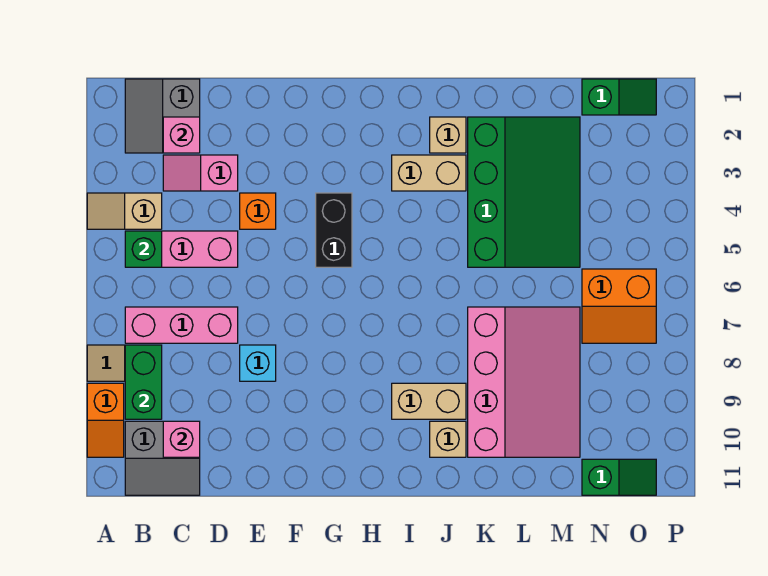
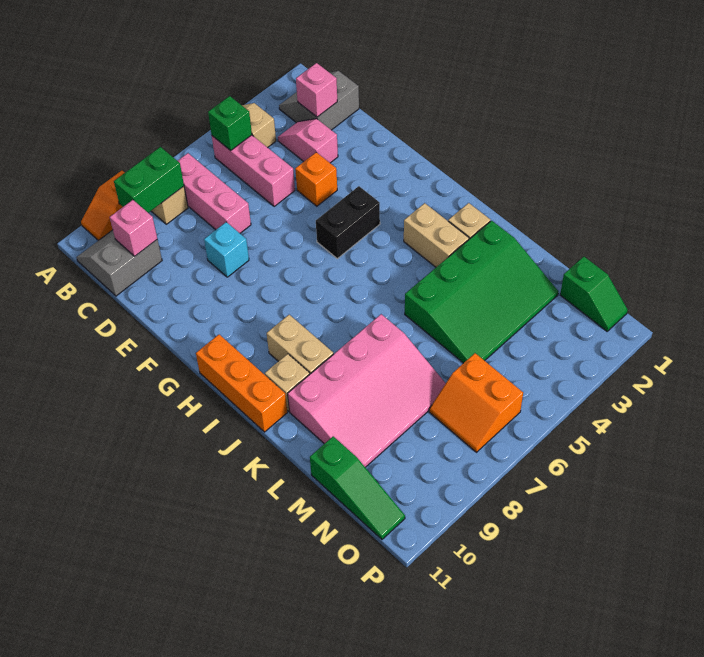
grey 2x2 slope [125,421,200,495] -> grey 2x2 slope turned to [77,230,162,296]
none -> orange 1x3 brick [196,335,287,432]
green 1x2 slope [582,459,656,495] -> green 1x3 slope [310,436,405,539]

